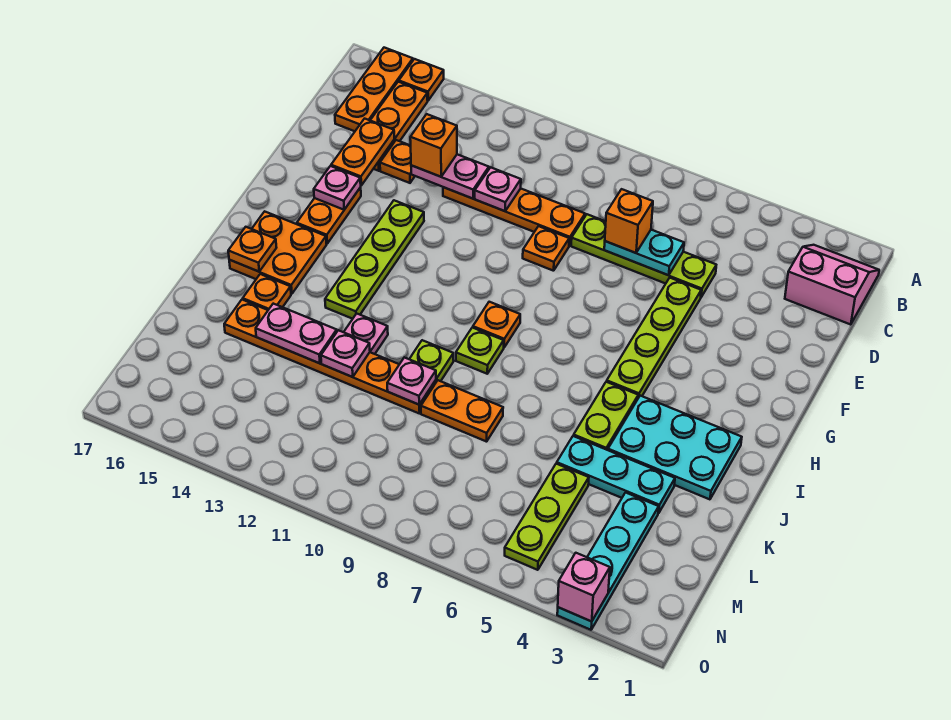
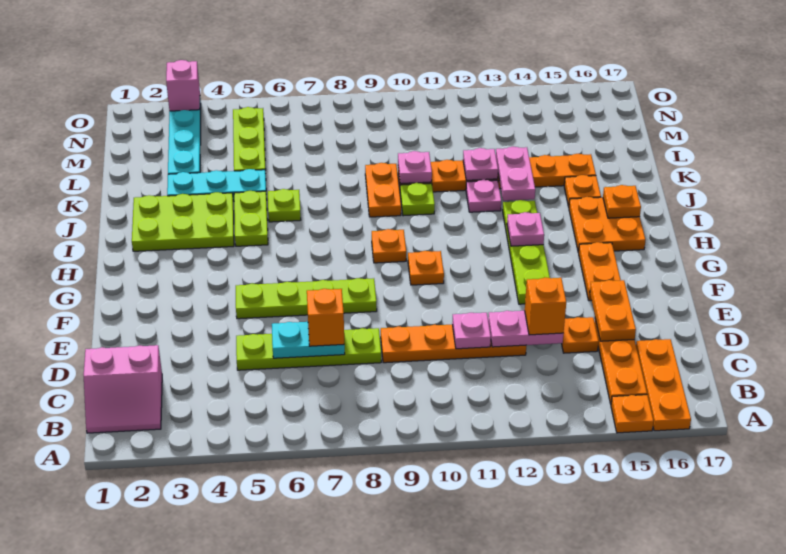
lime 1x4 plate [607,278,701,398] -> lime 1x4 plate turned to [236,278,377,319]
orange 1x1 plate [523,226,569,271] -> orange 1x1 plate moved to [408,251,444,285]
pink 1x1 plate [314,166,361,210] -> pink 1x1 plate moved to [507,212,544,246]
cyan 2x3 plate [608,396,742,499] -> lime 2x3 plate [132,192,234,251]
lime 1x1 plate [456,328,504,374] -> lime 1x1 plate moved to [268,189,301,222]
orange 1x2 plate [421,380,503,442] -> orange 1x2 plate turned to [365,163,401,217]
pink 1x2 plate [256,304,337,363] -> pink 1x2 plate turned to [496,146,535,201]

